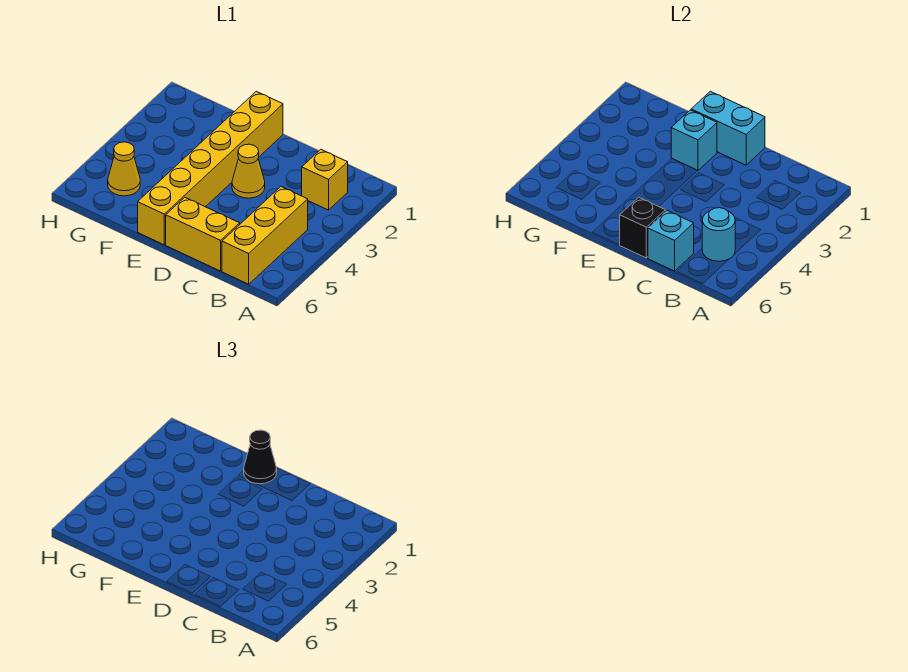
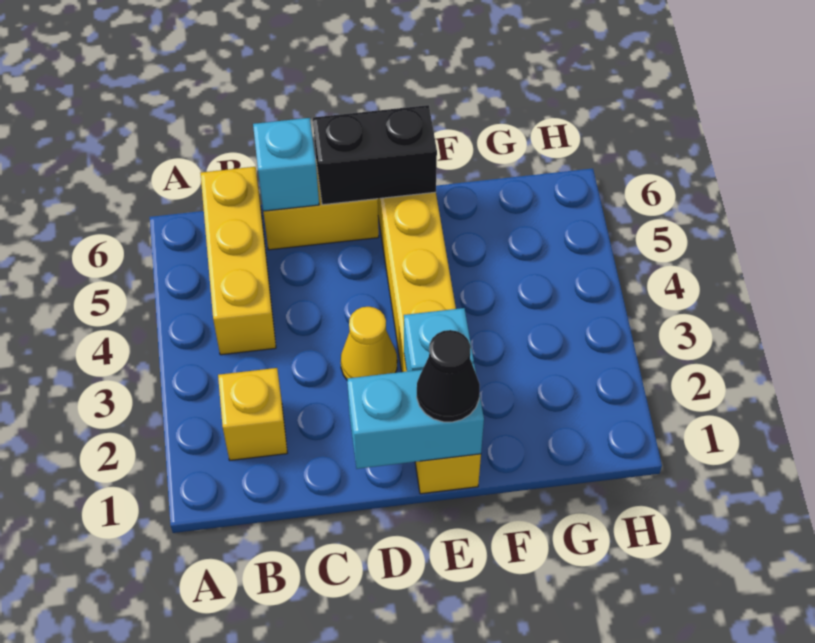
cyan 1x1 round brick [702,208,735,261] -> none
black 1x1 brick [620,197,665,258] -> black 1x2 brick [313,105,437,205]
yellow 1x1 cone [108,142,140,196] -> none

